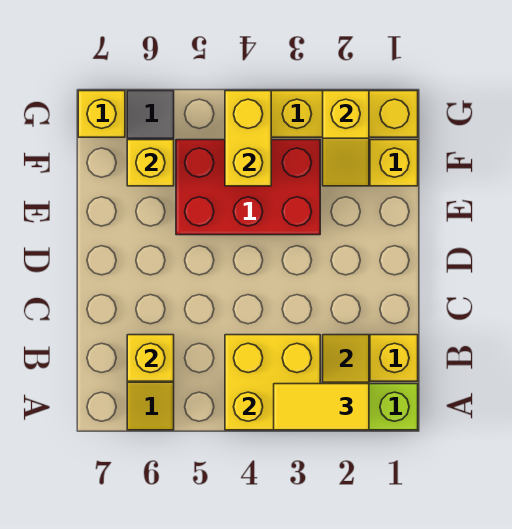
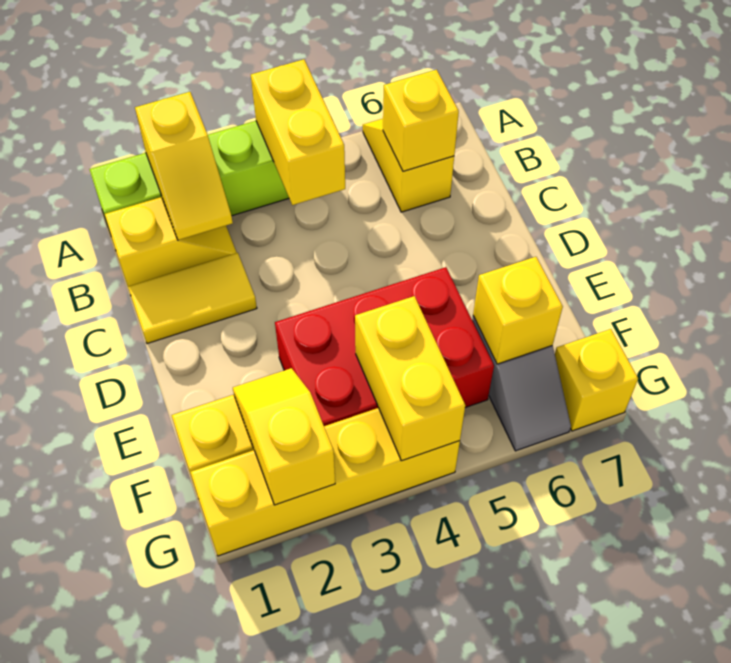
yellow 1x2 tile [274,384,369,430] -> yellow 1x2 tile moved to [128,253,257,344]
yellow 2x2 brick [225,335,320,430] -> yellow 1x2 brick [251,59,345,205]

